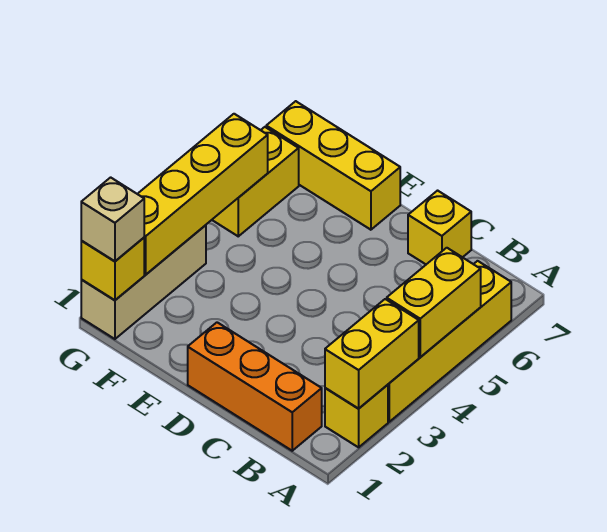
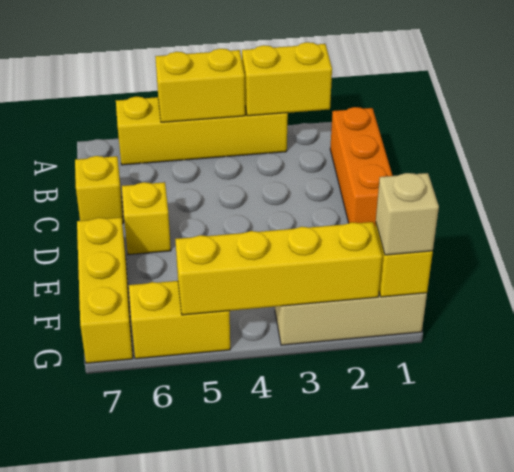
yellow 1x1 brick [325,385,388,447] -> yellow 1x1 brick moved to [122,182,171,255]

